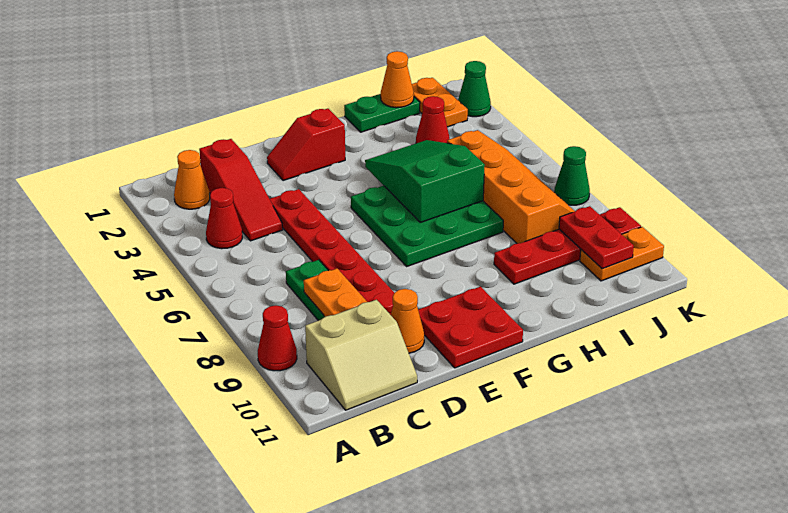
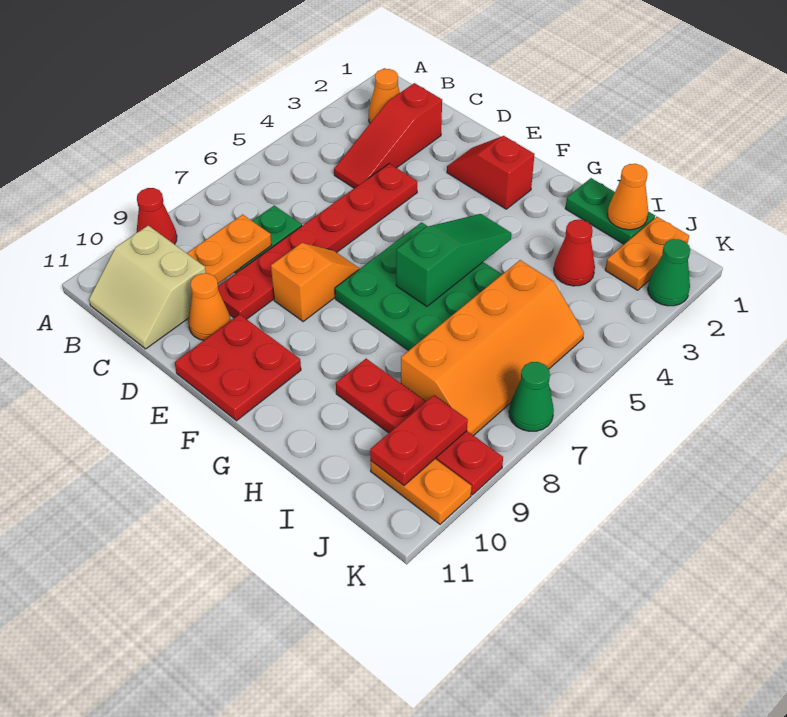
red 1x1 cone [206,188,242,249] -> none
none -> orange 1x2 slope [271,243,360,322]
green 2x3 slope [365,140,485,222] -> green 1x3 slope [396,214,511,306]

